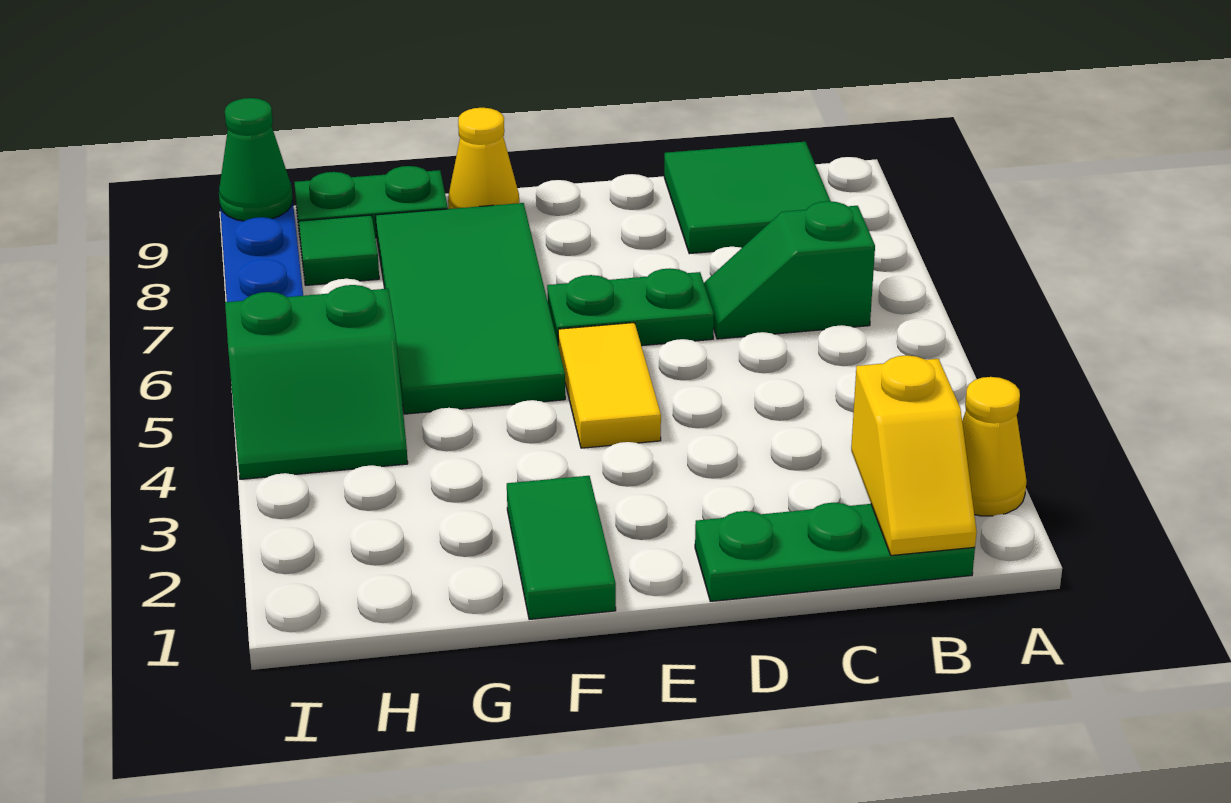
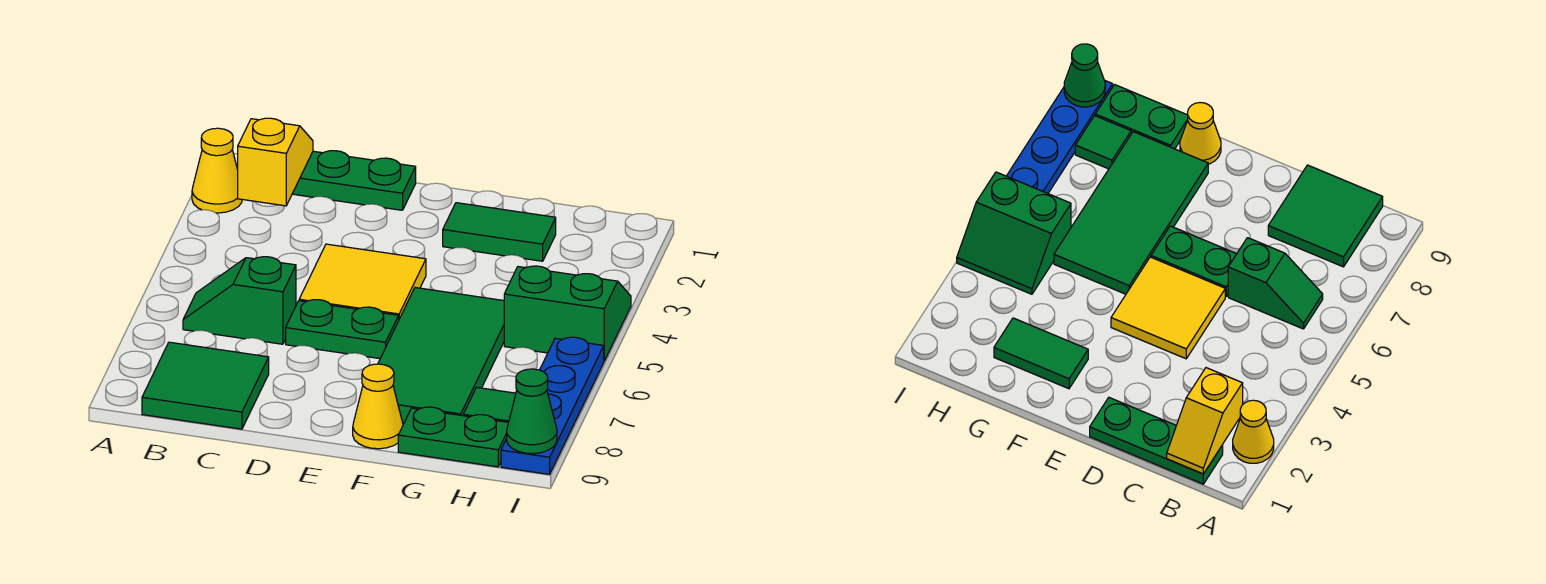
green 1x2 slope [704,201,875,339] -> green 1x2 slope turned to [183,257,296,344]
yellow 1x2 tile [558,323,661,448] -> yellow 2x2 tile [299,244,426,319]
green 1x2 tile [507,476,616,620] -> green 1x2 tile turned to [443,203,556,261]

